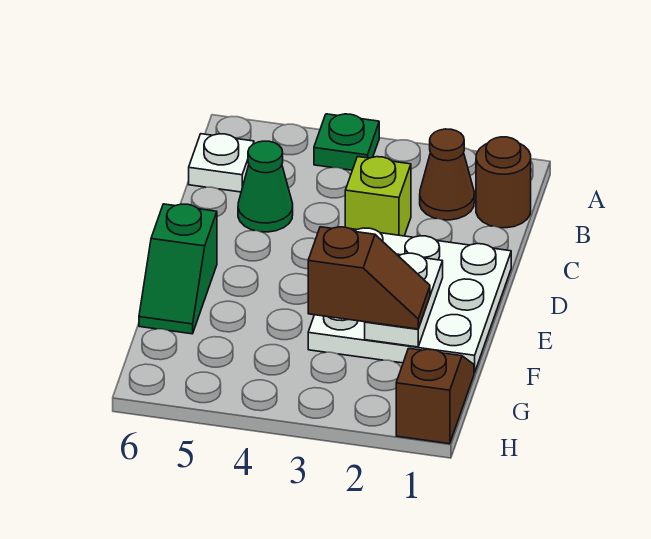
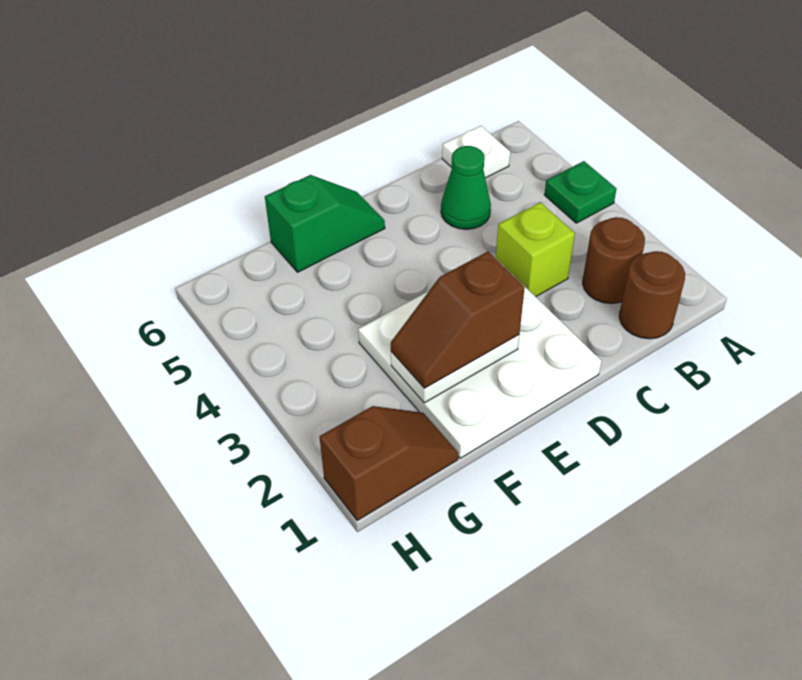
brown 1x1 cone [420,129,474,220] -> brown 1x1 round brick [583,217,645,304]
green 1x2 slope [139,204,217,334] -> green 1x2 slope turned to [265,175,385,272]
brown 1x2 slope [308,227,430,329] -> brown 1x2 slope turned to [391,252,525,388]

